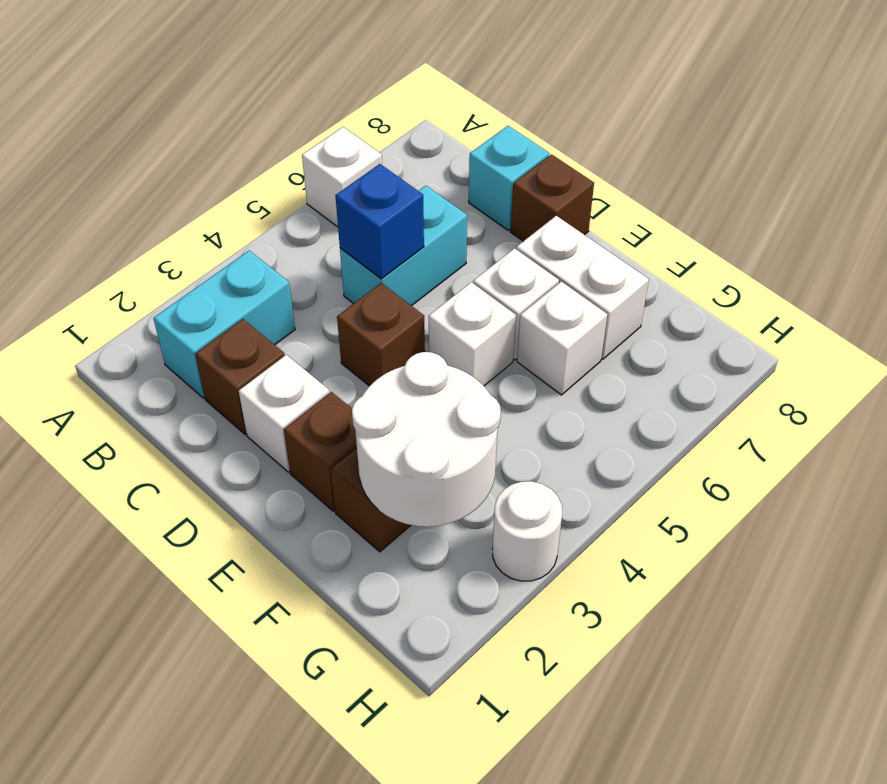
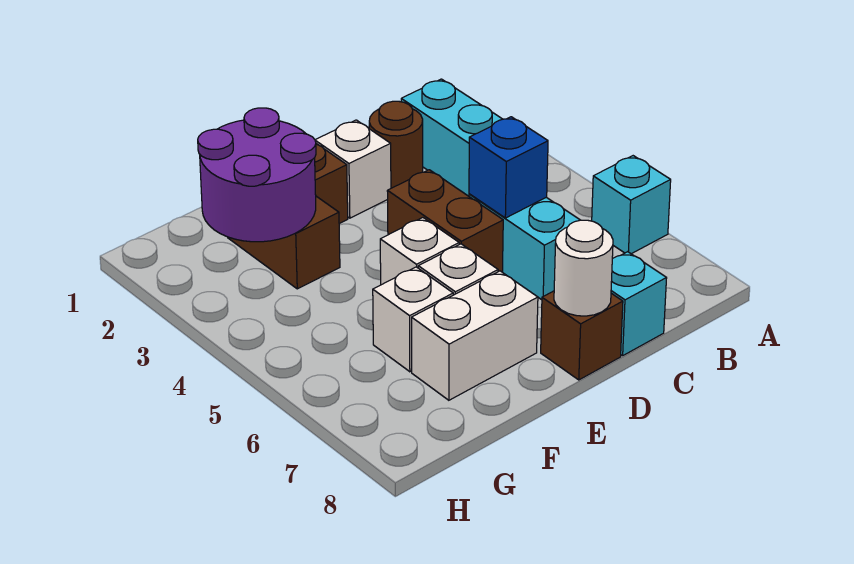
white 1x1 brick [302,127,382,227] -> cyan 1x1 brick [592,156,671,254]
brown 1x1 brick [195,319,285,434] -> brown 1x1 round brick [369,101,423,188]
brown 1x1 brick [337,283,425,386] -> brown 1x2 brick [387,170,503,272]
white 2x2 round brick [352,352,501,527] -> purple 2x2 round brick [198,108,316,242]
white 1x1 round brick [492,481,562,581] -> white 1x1 round brick moved to [554,220,613,316]

